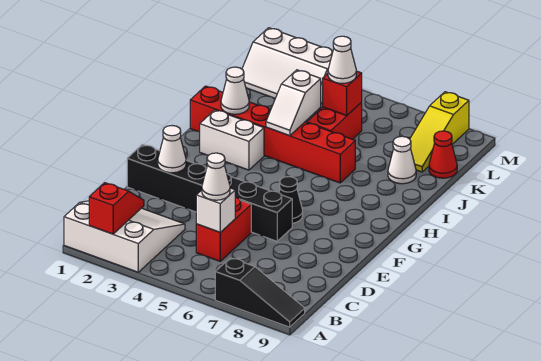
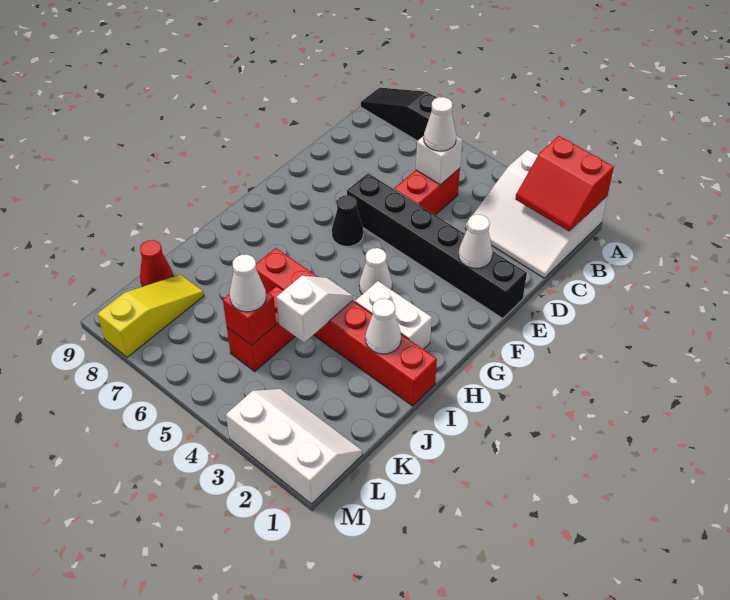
red 1x2 slope [89,183,144,234] -> red 2x2 slope [515,136,614,231]
white 1x1 cone [388,136,416,184] -> white 1x1 cone moved to [359,248,392,294]

